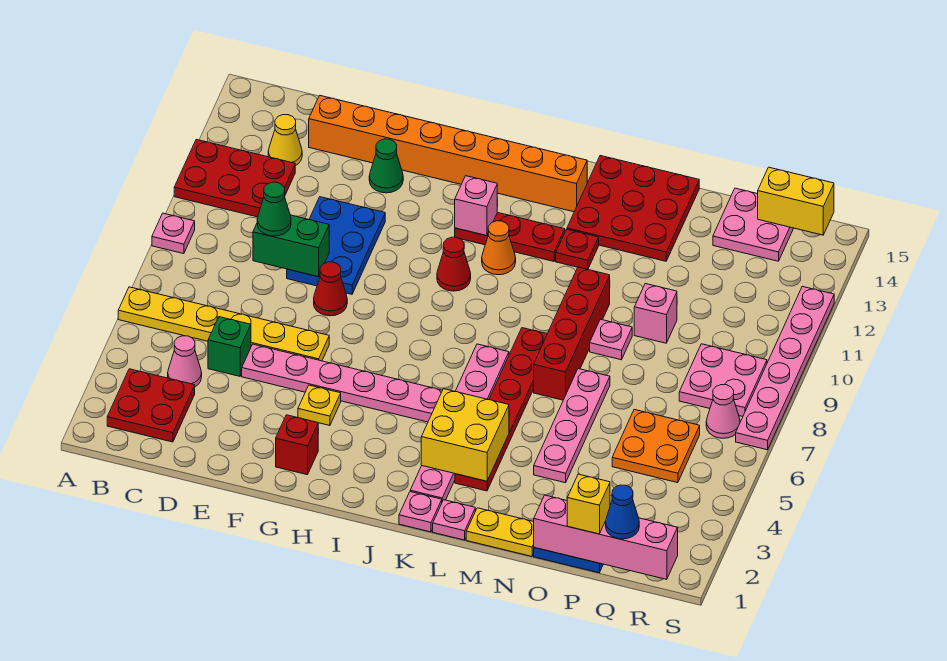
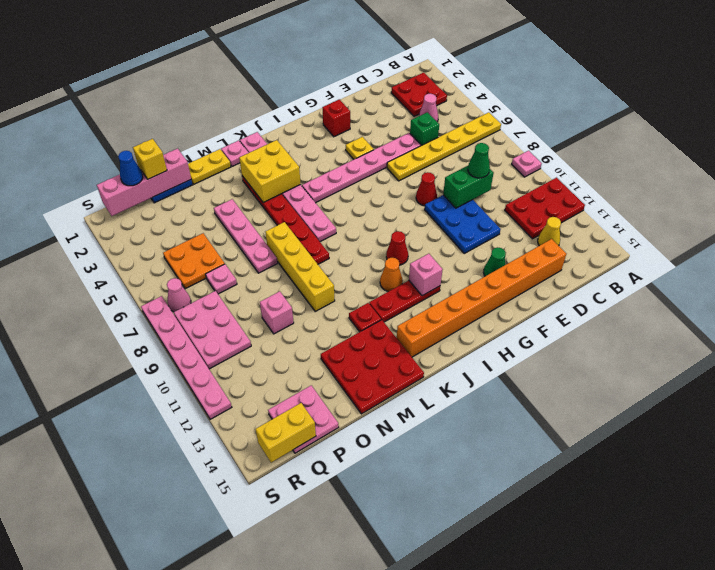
red 1x4 brick [534,267,610,400] -> yellow 1x4 brick [265,222,335,311]
pink 1x1 plate [590,319,632,360] -> pink 1x1 plate moved to [206,264,237,294]
pink 2x2 plate [679,344,767,416] -> pink 2x3 plate [174,291,251,369]

